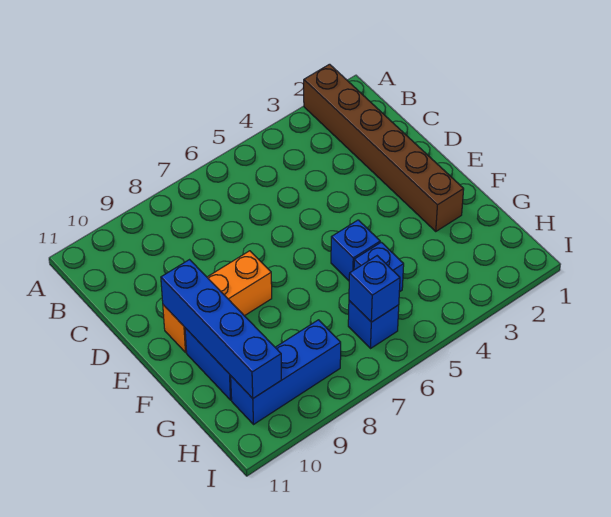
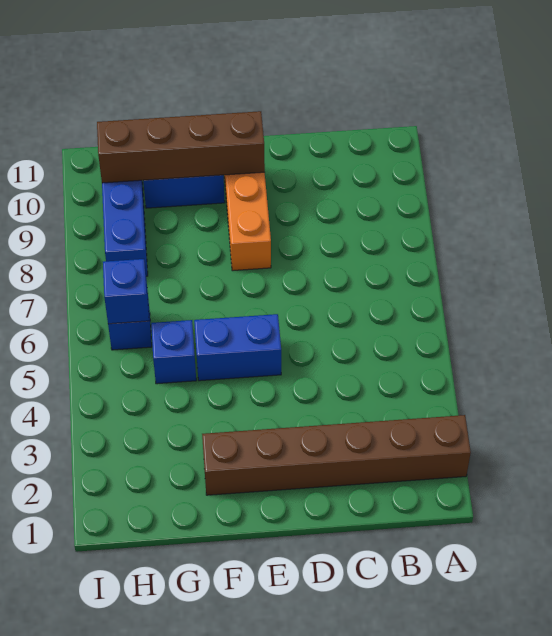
blue 1x4 brick [161,260,281,398] -> brown 1x4 brick [97,111,265,183]
blue 1x1 brick [331,220,380,281] -> blue 1x2 brick [194,314,281,381]

